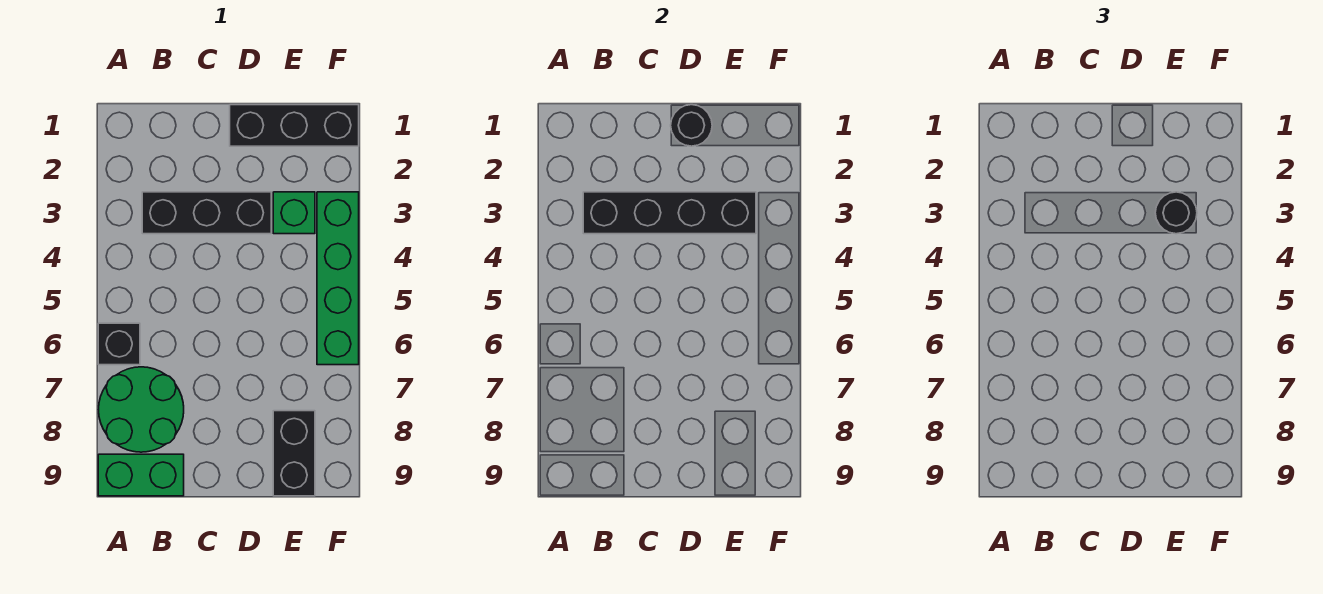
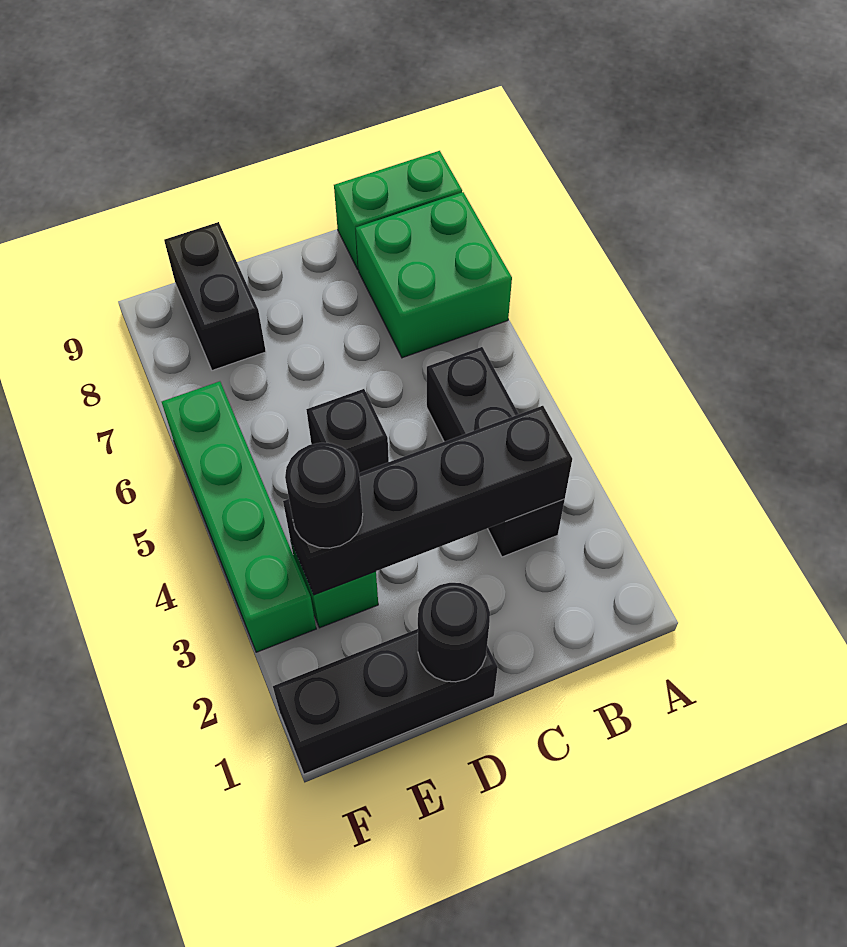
black 1x1 brick [98,323,140,365] -> black 1x1 brick moved to [306,389,389,473]
green 2x2 round brick [99,367,184,452] -> green 2x2 brick [356,192,512,358]
black 1x3 brick [142,192,271,234] -> black 1x3 brick turned to [427,347,565,557]

